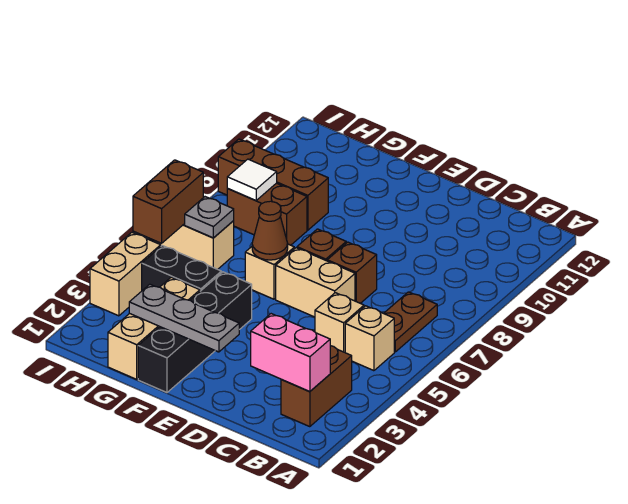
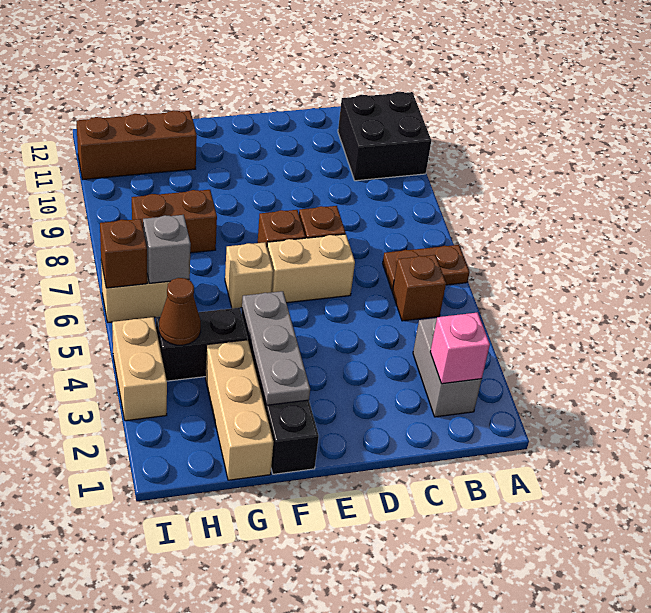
none -> black 2x2 brick [338,92,431,181]
brown 1x2 brick [281,346,352,427] -> grey 1x2 brick [413,318,482,417]
pink 1x2 brick [251,314,330,391] -> pink 1x1 brick [430,312,490,384]
tan 1x1 brick [345,306,394,371] -> brown 1x1 brick [392,255,446,321]
brown 1x2 plate [384,292,437,352] -> brown 1x2 plate turned to [383,245,470,291]
tan 1x1 brick [315,293,364,352] -> none
grey 1x3 plate [129,284,239,352] -> grey 1x3 plate turned to [242,291,310,405]
brown 1x1 cone [252,201,288,260] -> brown 1x1 cone moved to [159,278,201,345]
brown 1x3 brick [218,139,328,230] -> brown 1x3 brick moved to [76,110,197,179]
grey 1x1 plate [185,197,234,238] -> grey 1x1 brick [143,215,191,283]
white 1x1 tile [227,159,277,201] -> none
brown 1x2 brick [133,160,203,243] -> brown 1x1 brick [100,219,147,288]

